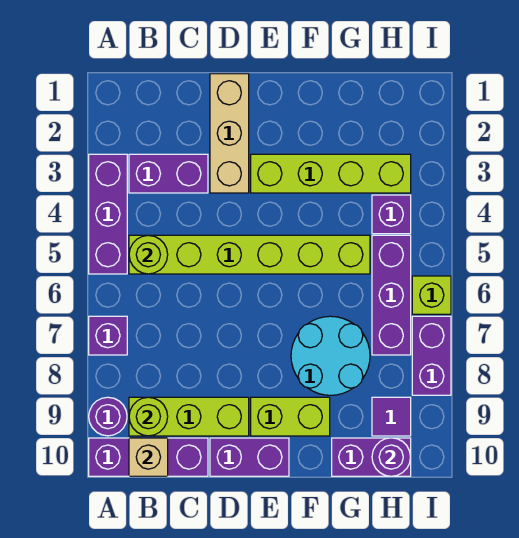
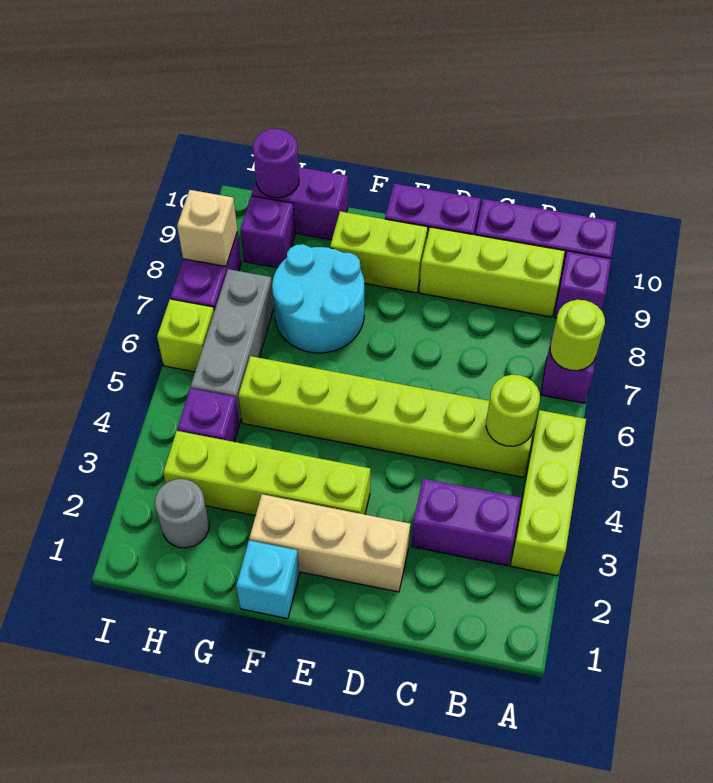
purple 1x3 brick [89,154,127,274] -> lime 1x3 brick [510,410,586,576]
purple 1x1 round brick [89,397,127,436] -> purple 1x1 brick [554,251,611,318]
lime 1x1 round brick [129,397,168,436] -> lime 1x1 round brick moved to [550,300,605,371]
tan 1x1 brick [129,438,168,476] -> tan 1x1 brick moved to [177,190,237,266]
tan 1x3 brick [210,74,249,193] -> tan 1x3 brick turned to [249,494,410,592]
none -> cyan 1x1 brick [236,540,299,619]
none -> grey 1x1 round brick [155,479,209,548]
purple 1x3 brick [372,235,411,355] -> grey 1x3 brick [191,269,274,423]
purple 1x1 tile [372,397,411,436] -> purple 1x1 brick [240,196,295,268]

